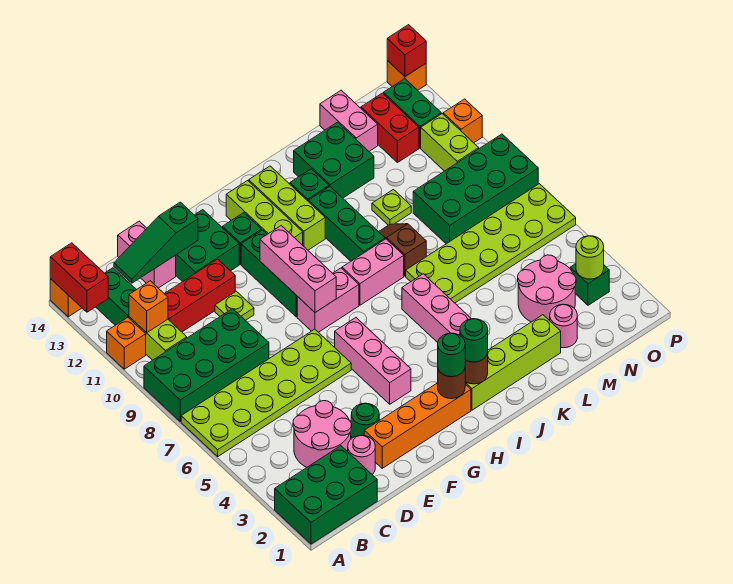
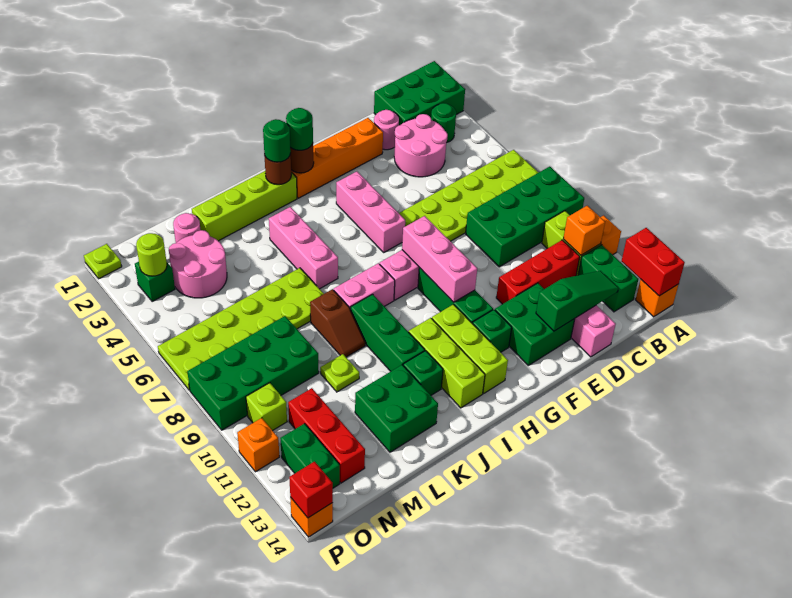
green 1x1 round brick [351,403,379,438] -> green 1x1 round brick moved to [431,103,456,143]
lime 1x1 plate [215,291,254,321] -> lime 1x1 plate moved to [84,244,122,279]
pink 1x2 brick [320,90,378,151] -> none
red 1x2 brick [361,93,419,163] -> red 1x3 brick [288,388,365,483]
lime 1x2 brick [421,114,479,171] -> lime 1x1 brick [246,383,287,431]

